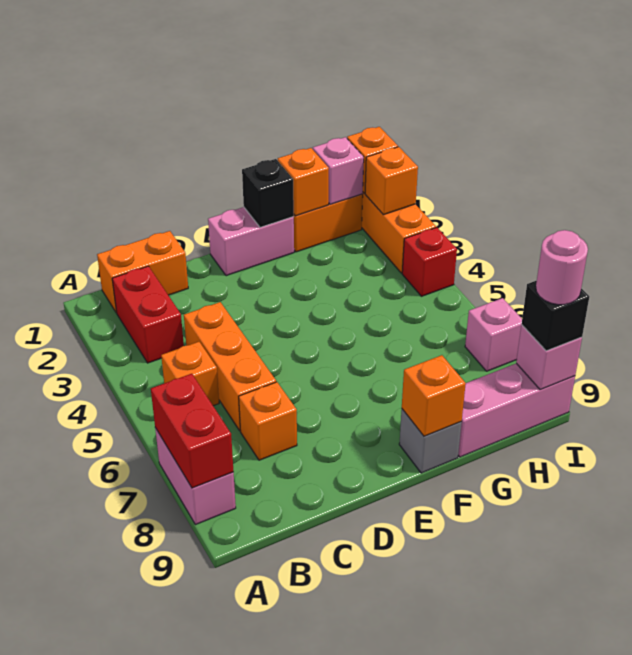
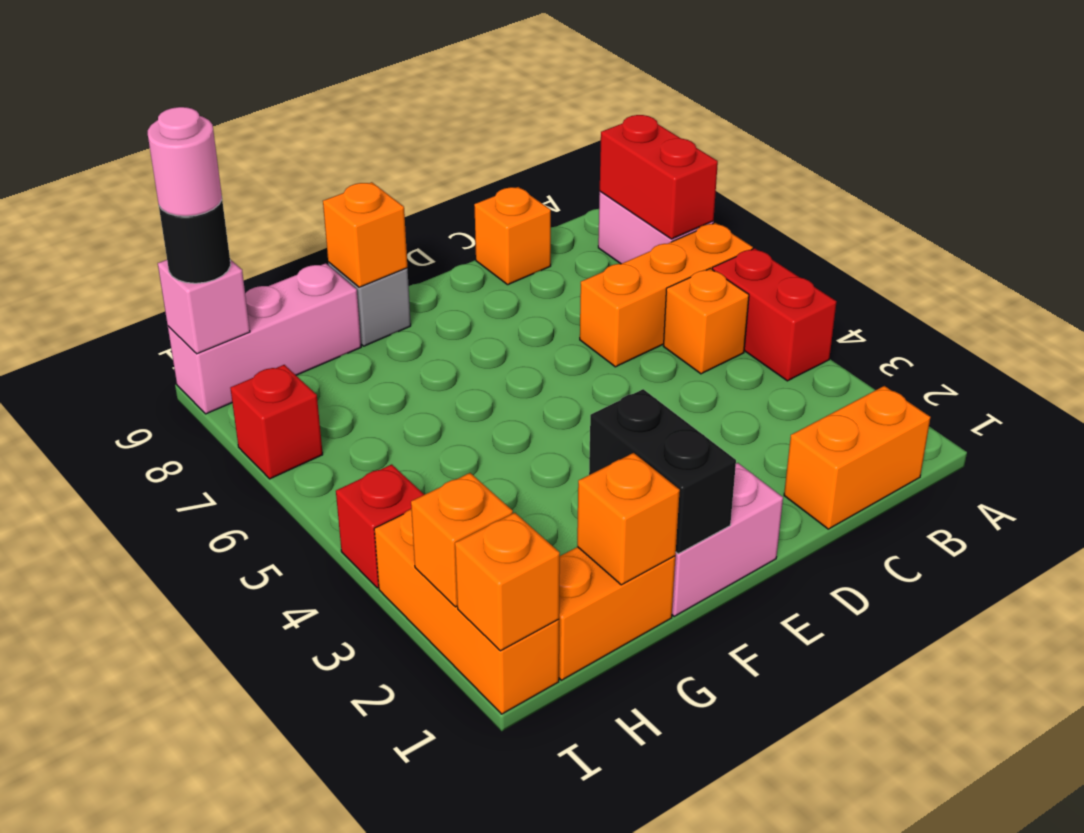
red 1x2 brick [112,266,184,363] -> red 1x2 brick moved to [712,248,837,381]
orange 1x3 brick [184,302,276,431] -> orange 1x3 brick turned to [580,223,753,367]
orange 1x1 brick [239,382,297,460] -> orange 1x1 brick moved to [474,187,551,285]
black 1x1 brick [242,159,294,228] -> black 1x2 brick [589,389,736,554]
pink 1x1 brick [313,137,364,205] -> none
pink 1x1 brick [465,298,522,371] -> red 1x1 brick [230,365,323,479]
black 1x1 brick [522,281,589,351] -> black 1x1 round brick [159,200,231,283]

